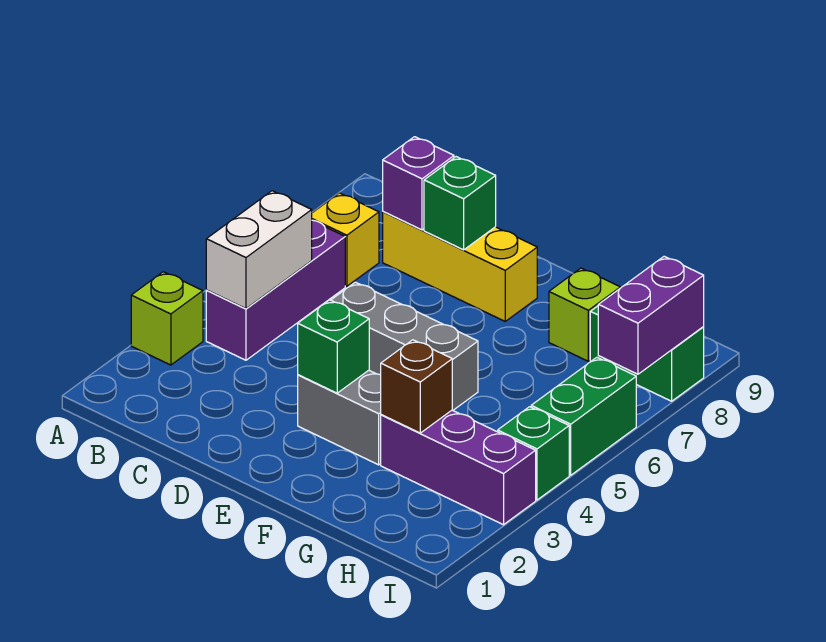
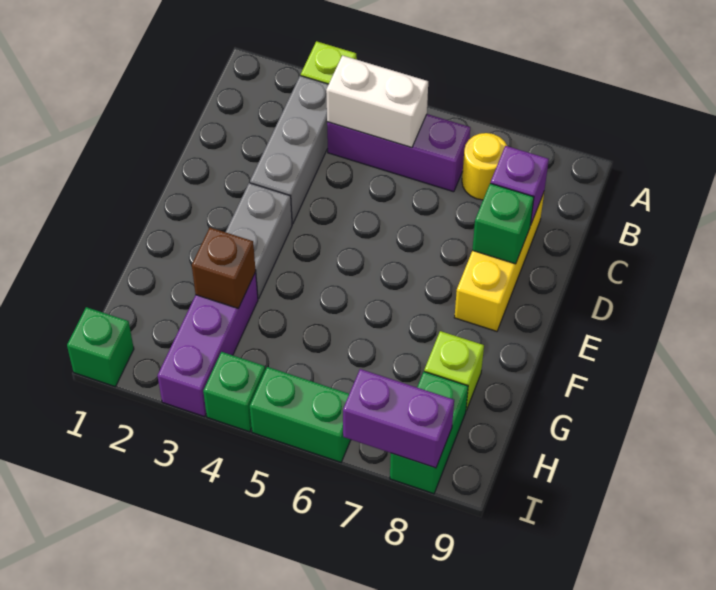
yellow 1x1 brick [312,193,379,286] -> yellow 1x1 round brick [462,133,507,200]
grey 1x3 brick [331,282,478,410] -> grey 1x3 brick moved to [250,76,329,224]
green 1x1 brick [298,300,369,393] -> green 1x1 brick moved to [67,307,134,386]

